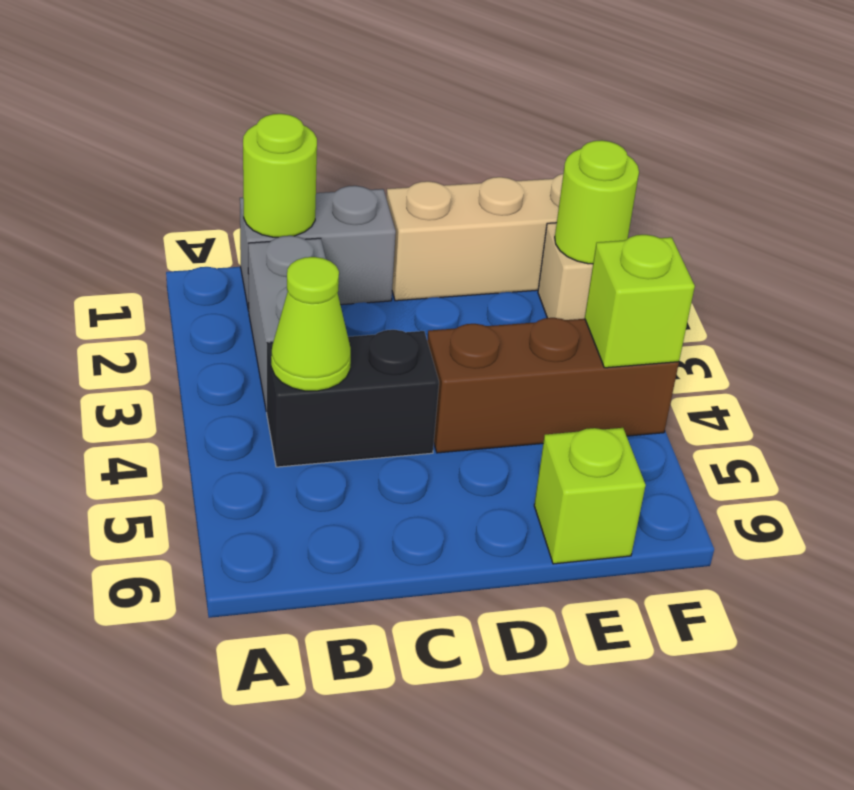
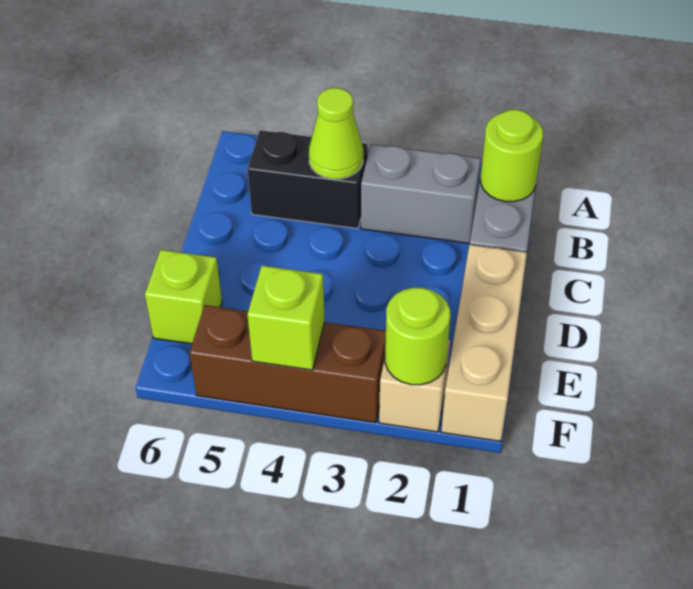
black 1x2 brick [267,330,439,467] -> black 1x2 brick turned to [247,130,368,229]
brown 1x3 brick [427,318,679,453] -> brown 1x3 brick turned to [190,305,386,423]

